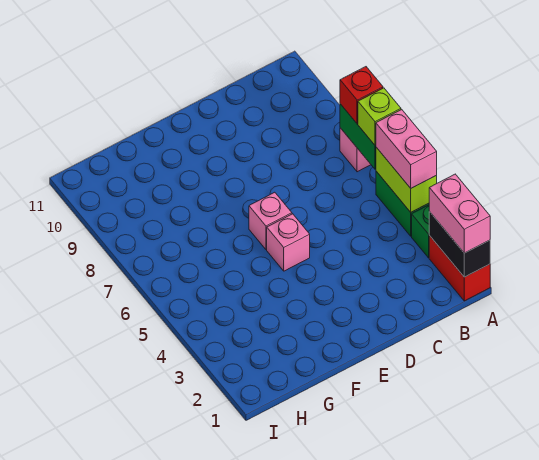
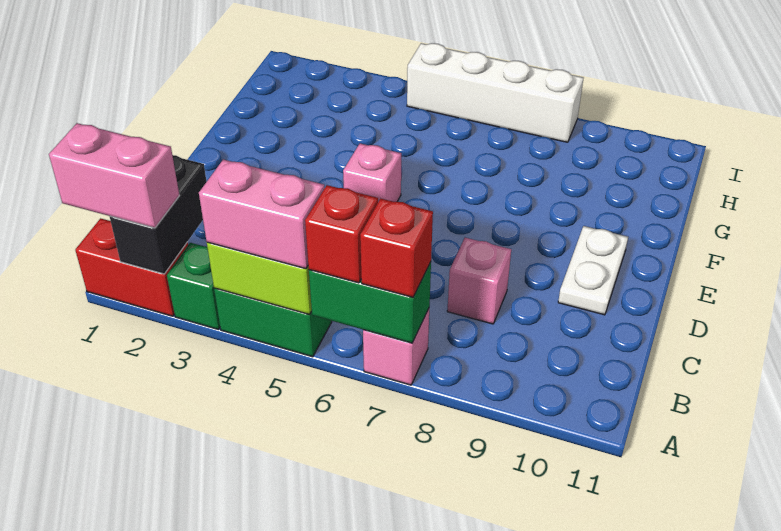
black 1x2 brick [429,212,490,277] -> black 1x2 brick turned to [110,155,207,274]
lime 1x1 brick [358,88,401,145] -> red 1x1 brick [305,185,378,283]
none -> white 1x2 plate [558,226,628,315]
pink 1x1 brick [249,192,292,250] -> pink 1x1 brick moved to [447,238,511,324]
none -> white 1x4 brick [407,43,583,142]

